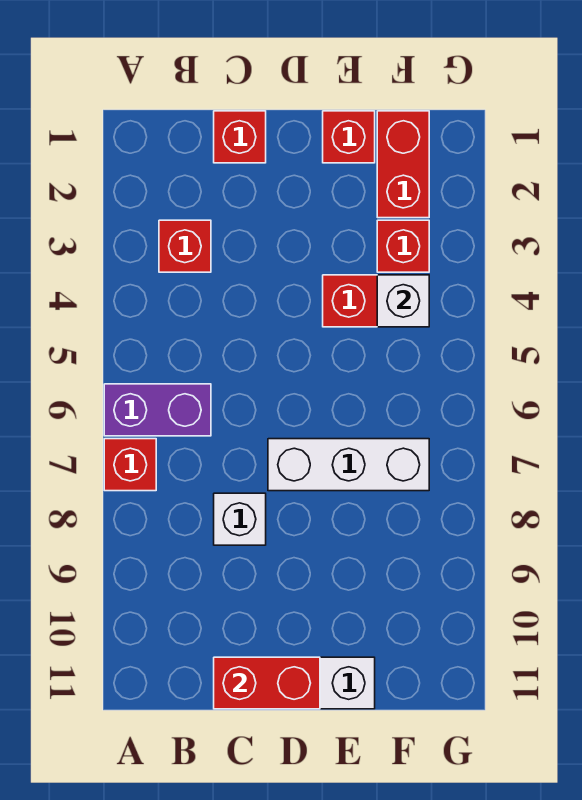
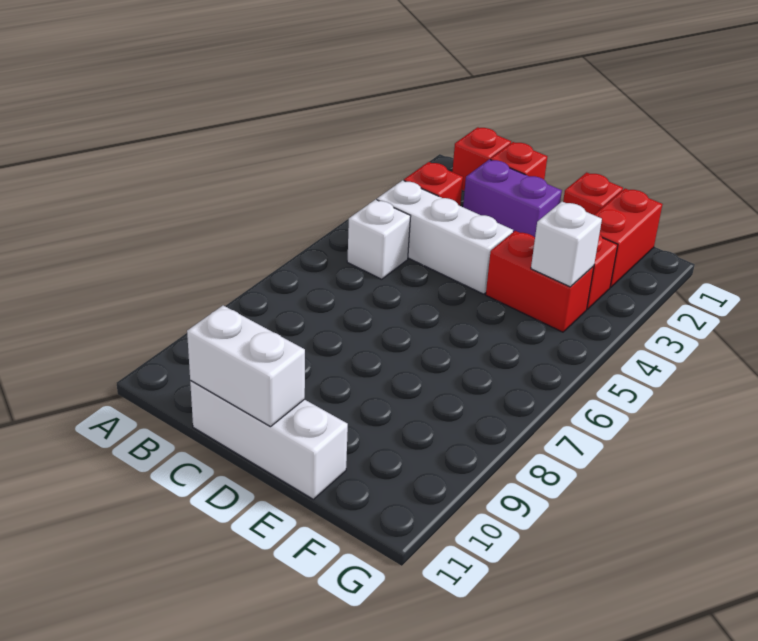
purple 1x2 brick [104,384,211,436] -> purple 1x2 brick moved to [463,159,562,237]
red 1x1 brick [104,439,156,491] -> red 1x1 brick moved to [452,127,511,191]
white 1x1 brick [214,493,266,545] -> white 1x1 brick moved to [347,199,411,279]
red 1x2 brick [214,657,320,709] -> white 1x2 brick [187,305,305,427]
white 1x3 brick [268,439,429,491] -> white 1x3 brick moved to [377,180,513,294]

